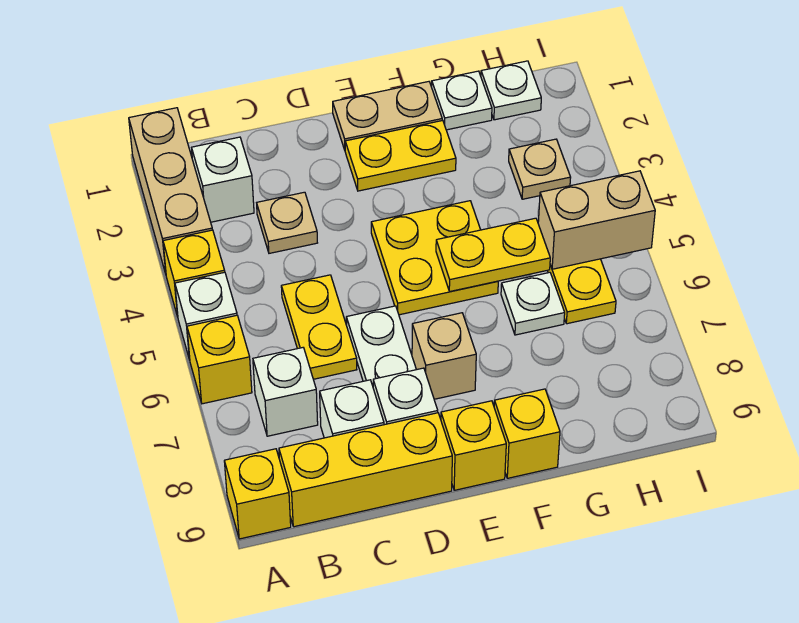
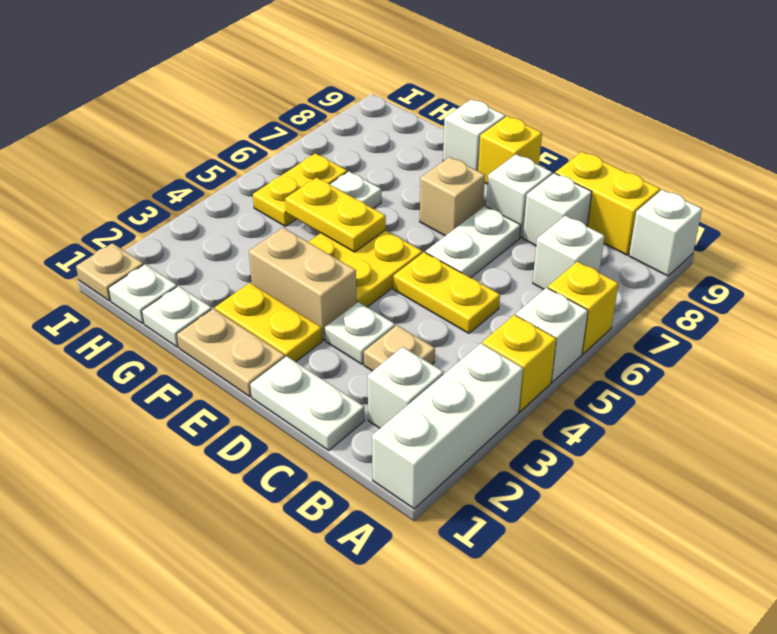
tan 1x3 brick [129,108,212,274] -> white 1x3 brick [372,343,523,509]
yellow 1x1 brick [224,449,291,539] -> white 1x1 brick [629,190,702,276]
yellow 1x3 brick [279,413,452,527] -> yellow 1x2 brick [555,152,660,255]
none -> white 1x2 plate [250,356,364,450]
yellow 1x2 plate [281,275,357,379] -> yellow 1x2 plate turned to [393,252,500,333]
none -> white 1x1 plate [325,302,395,364]
yellow 1x1 brick [494,389,560,478] -> white 1x1 brick [443,99,505,171]
tan 1x1 plate [509,139,571,199] -> tan 1x1 plate moved to [76,243,143,301]
tan 1x2 brick [538,171,655,269] -> tan 1x2 brick moved to [249,228,357,340]

